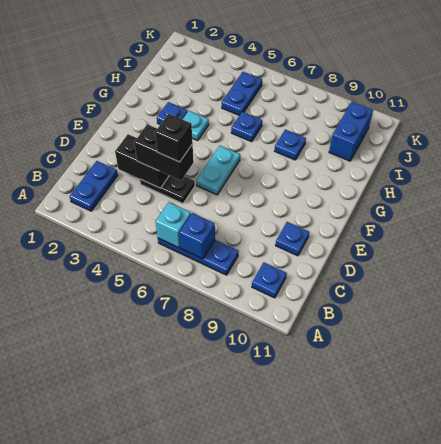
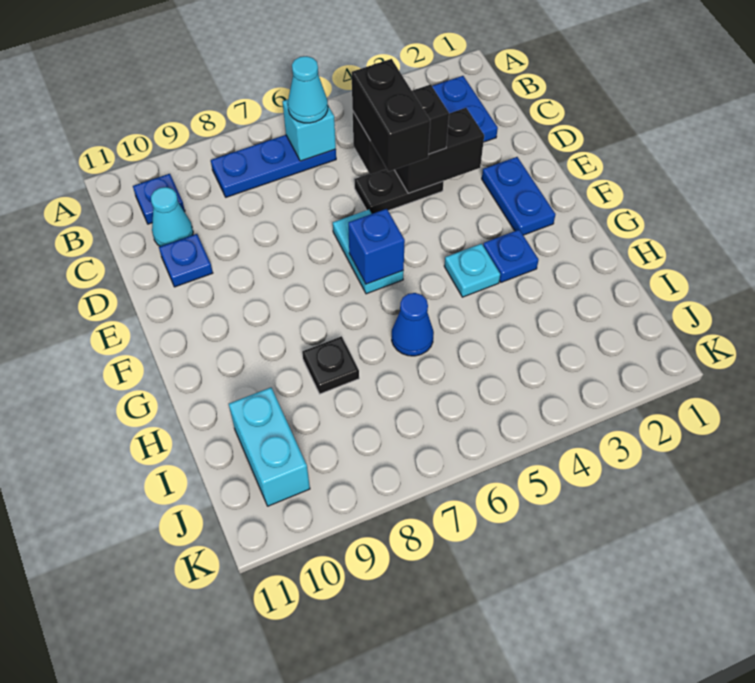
none -> cyan 1x1 cone [288,56,328,123]
blue 1x1 brick [179,213,215,259] -> blue 1x1 brick moved to [348,209,405,284]
none -> cyan 1x1 cone [151,187,193,246]
black 1x1 brick [155,114,193,162] -> black 1x2 brick [351,59,430,171]
blue 1x1 plate [231,112,262,142] -> blue 1x1 cone [392,293,434,356]
blue 1x1 plate [275,130,306,160] -> black 1x1 plate [302,336,359,394]
blue 1x2 plate [222,72,262,115] -> blue 1x2 plate moved to [482,157,555,235]
blue 1x2 brick [329,101,373,161] -> cyan 1x2 brick [229,388,310,506]

